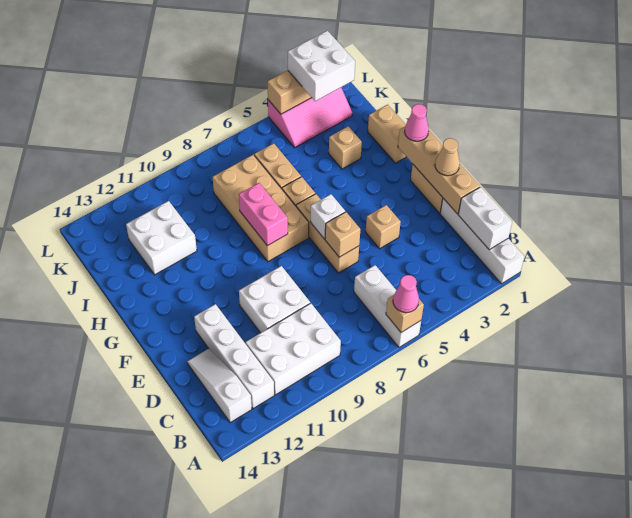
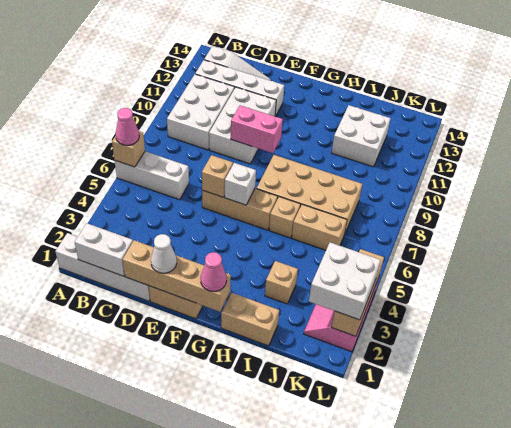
white 2x2 brick [239,266,310,333] -> white 2x3 brick [209,87,276,164]
tan 1x1 cone [435,138,460,176] -> white 1x1 cone [151,234,177,273]
tan 1x1 brick [366,205,401,249] -> none
pink 1x2 brick [239,183,288,246] -> pink 1x2 brick moved to [231,105,283,153]

